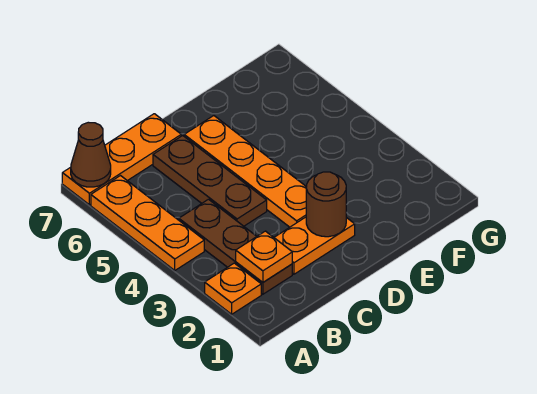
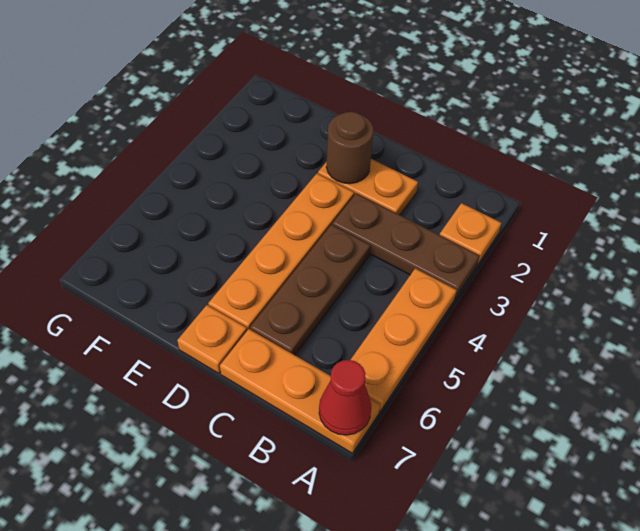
brown 1x1 cone [71,122,111,187] -> red 1x1 cone [319,360,371,435]
brown 1x3 plate [179,199,292,294] -> brown 1x3 plate turned to [333,193,480,298]
orange 1x1 plate [236,231,292,282] -> orange 1x1 plate moved to [177,305,247,373]

